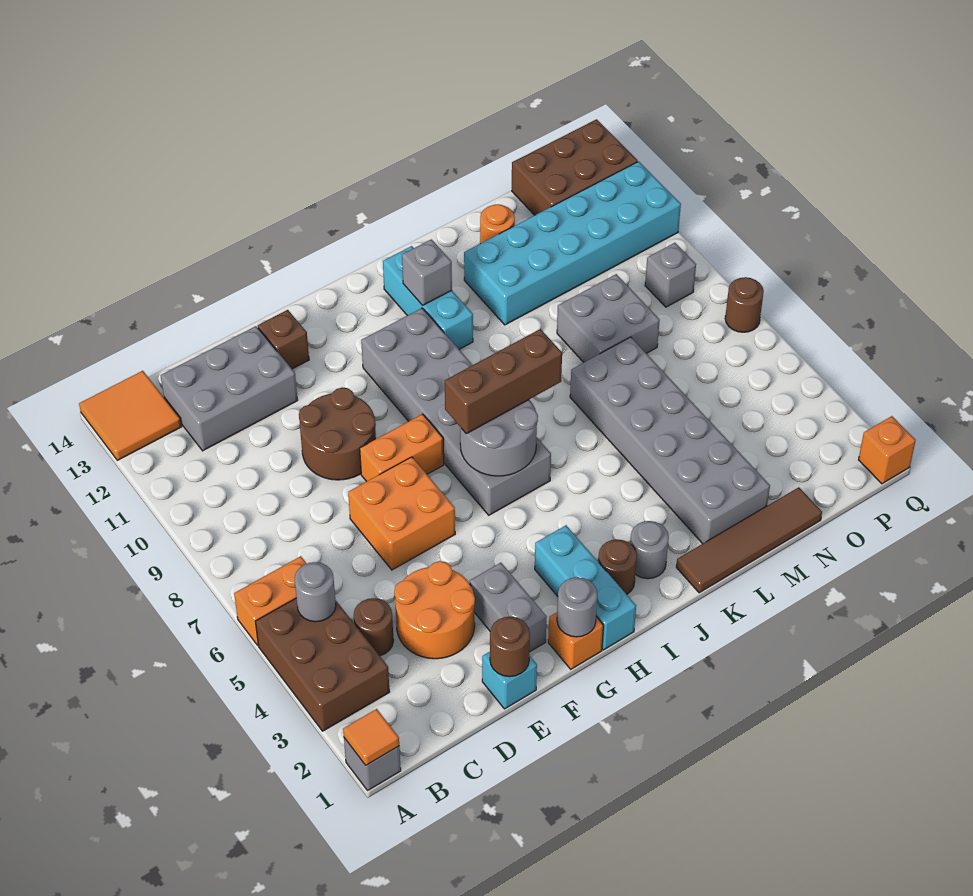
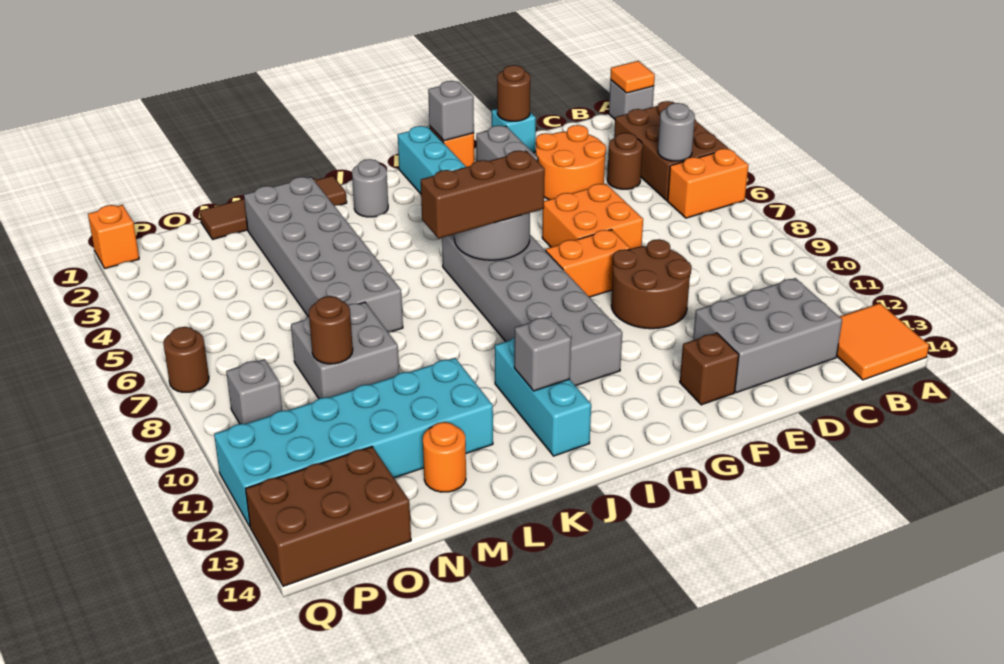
grey 1x1 round brick [557,577,597,637] -> grey 1x1 brick [428,81,474,141]
brown 1x1 round brick [598,539,637,594] -> brown 1x1 round brick moved to [309,296,353,364]

